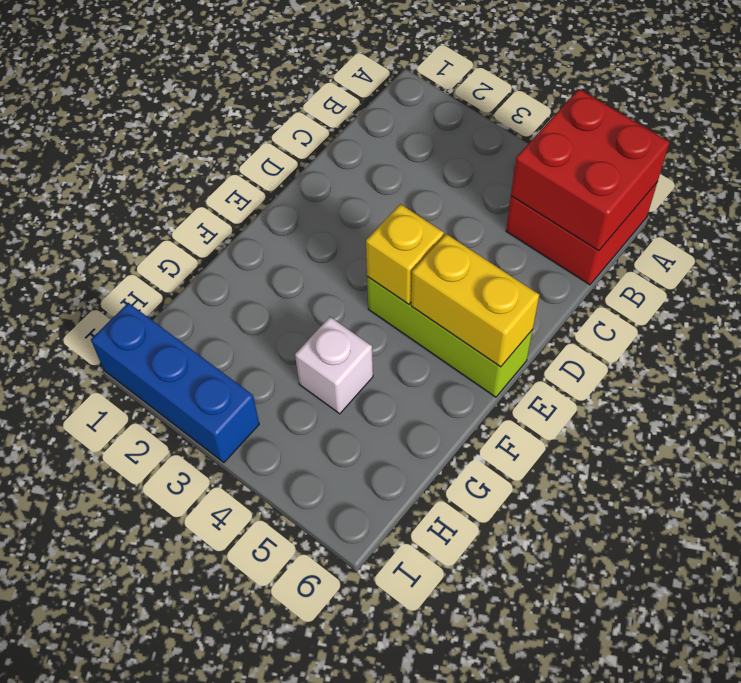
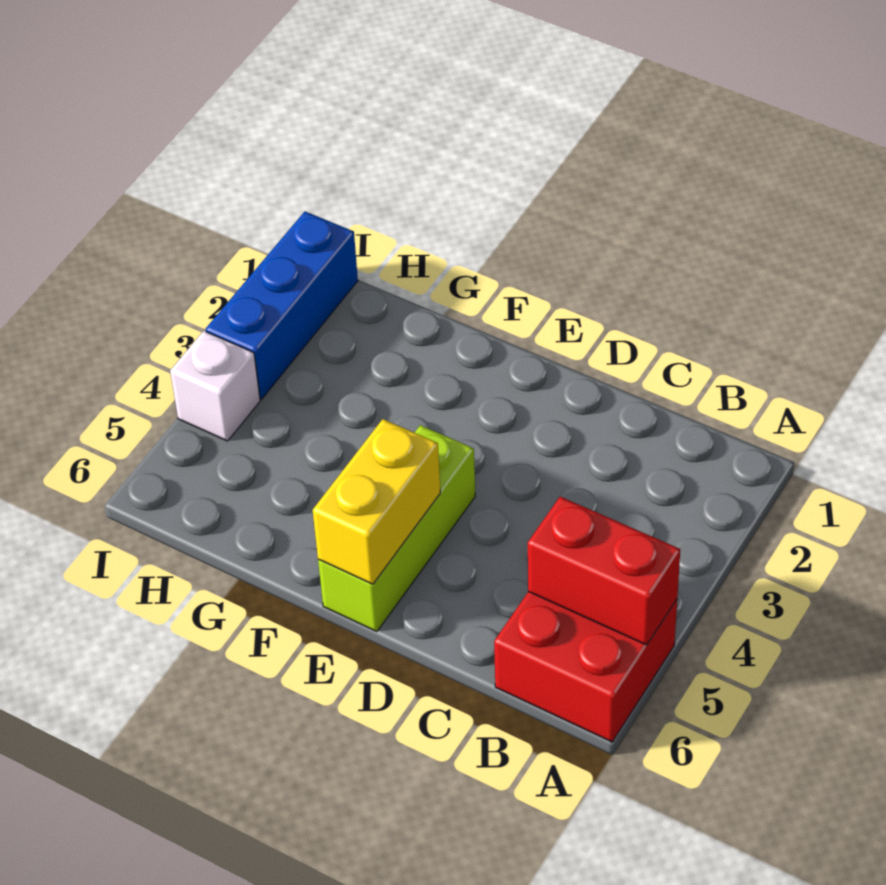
red 2x2 brick [511,89,670,251] -> red 1x2 brick [528,497,680,645]
yellow 1x1 brick [366,204,444,304] -> none
white 1x1 brick [295,317,373,414] -> white 1x1 brick moved to [170,331,260,441]

